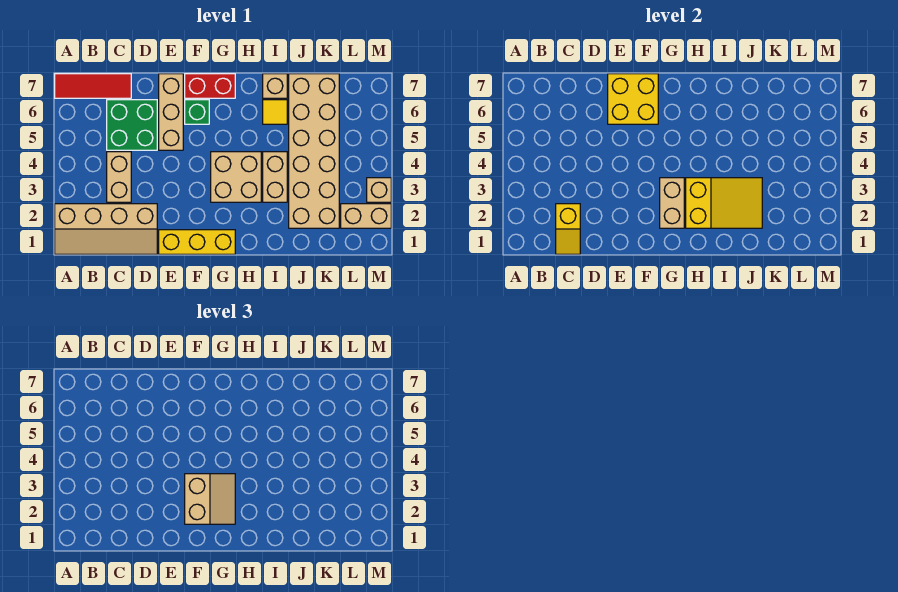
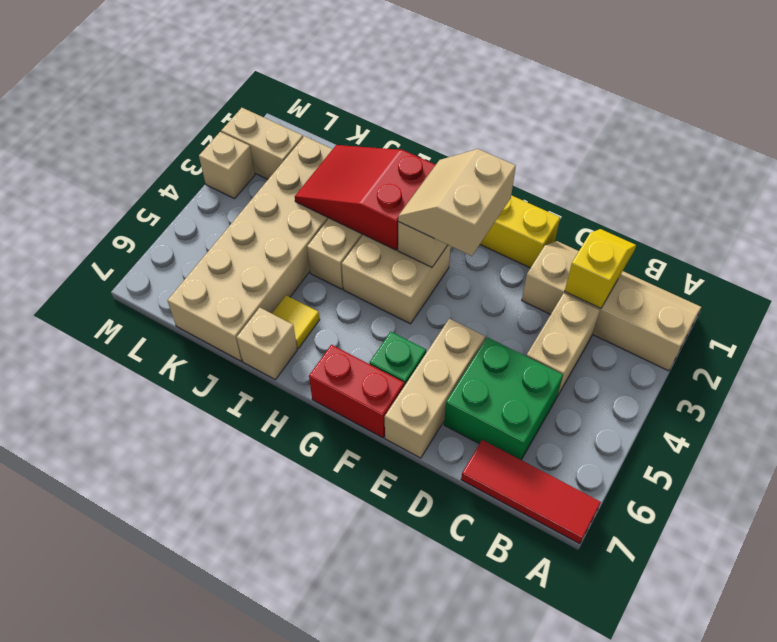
yellow 2x2 brick [608,74,658,124] -> none
yellow 2x3 slope [686,178,762,228] -> red 2x3 slope [295,145,435,250]

